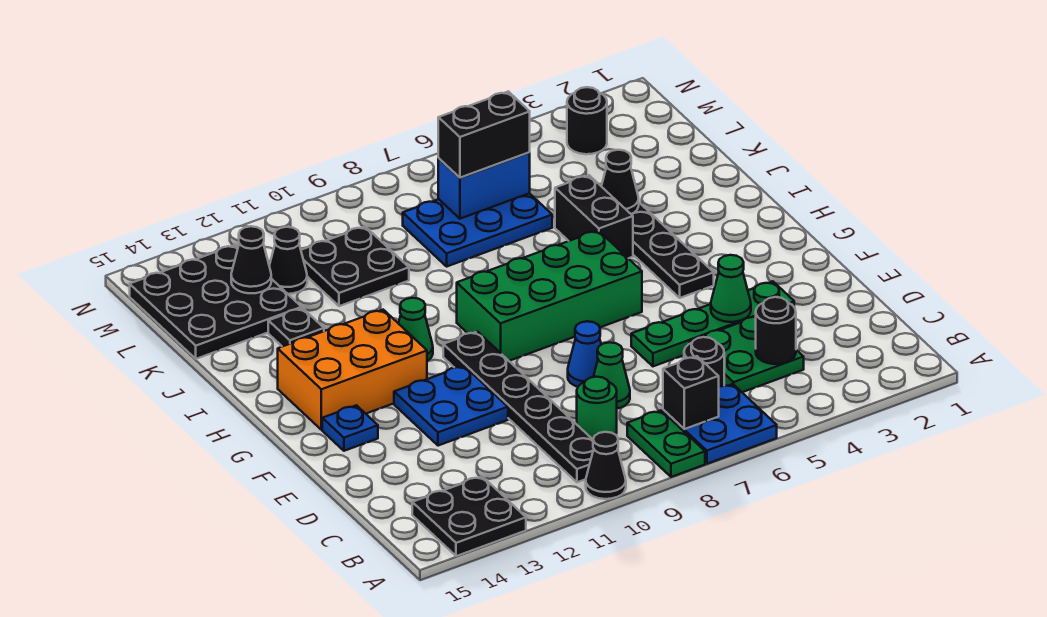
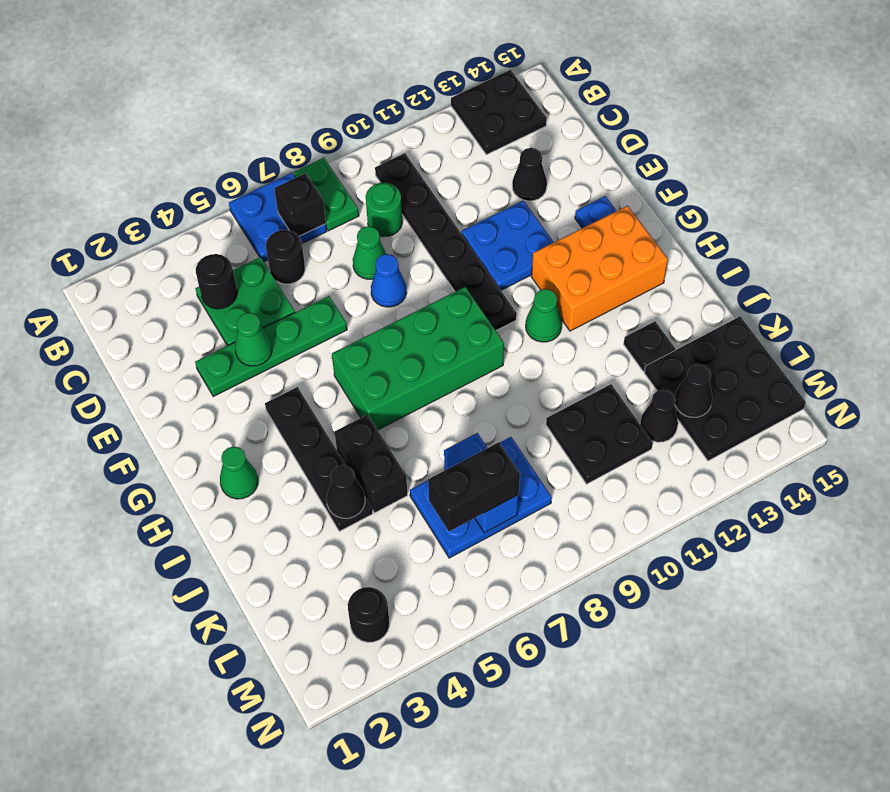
black 1x1 cone [586,432,626,499] -> black 1x1 cone moved to [512,148,547,201]
none -> green 1x1 cone [220,447,258,499]
blue 1x2 brick [438,153,530,219] -> blue 1x2 brick turned to [444,433,519,533]

